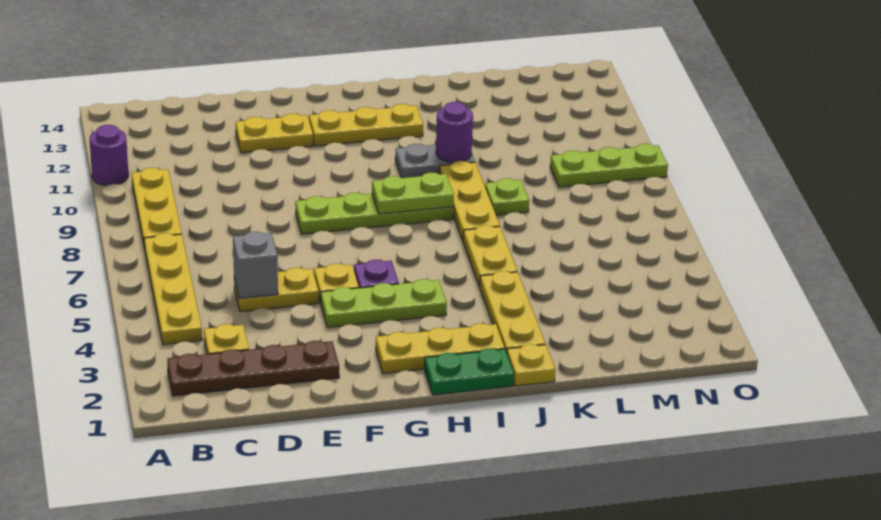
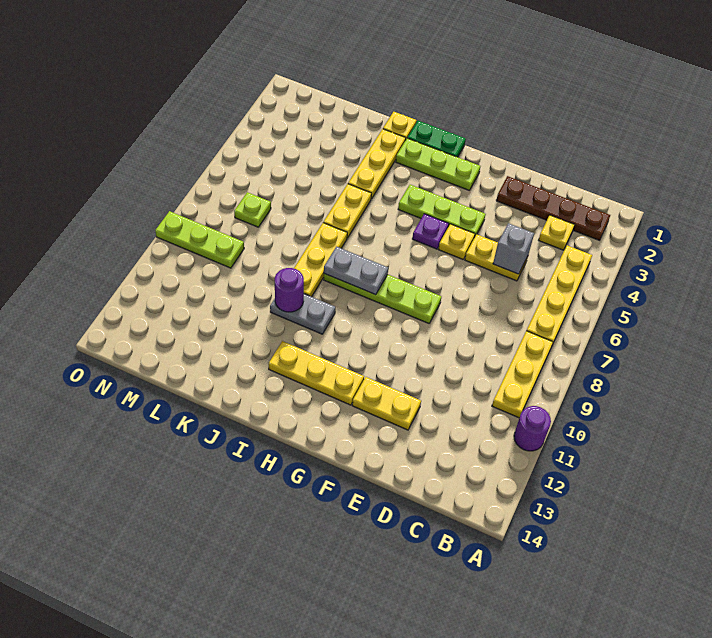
yellow 1x3 plate [376,323,505,374] -> lime 1x3 plate [396,138,480,190]
lime 1x2 plate [372,173,454,214] -> grey 1x2 plate [324,247,388,295]
lime 1x1 plate [485,178,529,215] -> lime 1x1 plate moved to [234,192,271,227]

